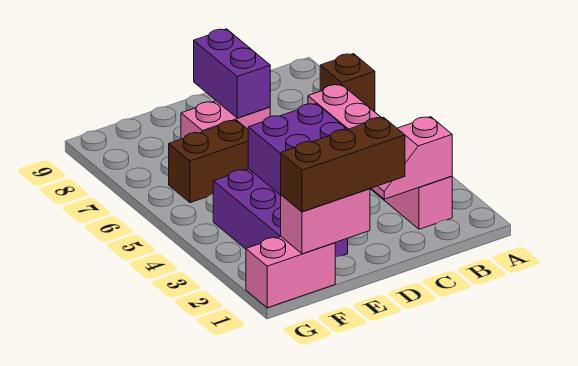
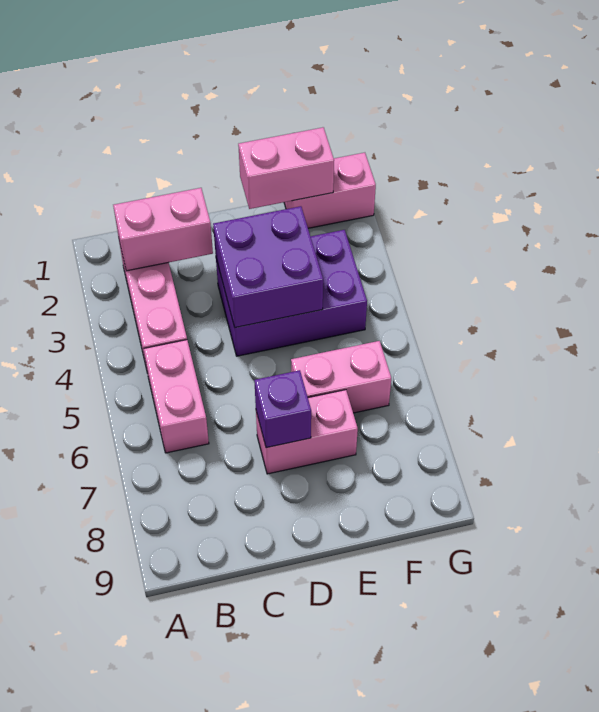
brown 1x1 brick [320,54,375,112] -> none
pink 1x2 slope [371,117,452,199] -> pink 1x2 brick [113,188,213,271]
brown 1x3 brick [281,117,405,212] -> none
purple 1x2 brick [194,29,270,118] -> purple 1x1 brick [254,370,311,448]
purple 2x3 brick [213,169,348,257] -> purple 2x3 brick turned to [216,230,367,356]
brown 1x2 brick [169,120,249,203] -> pink 1x2 brick [291,341,391,413]

